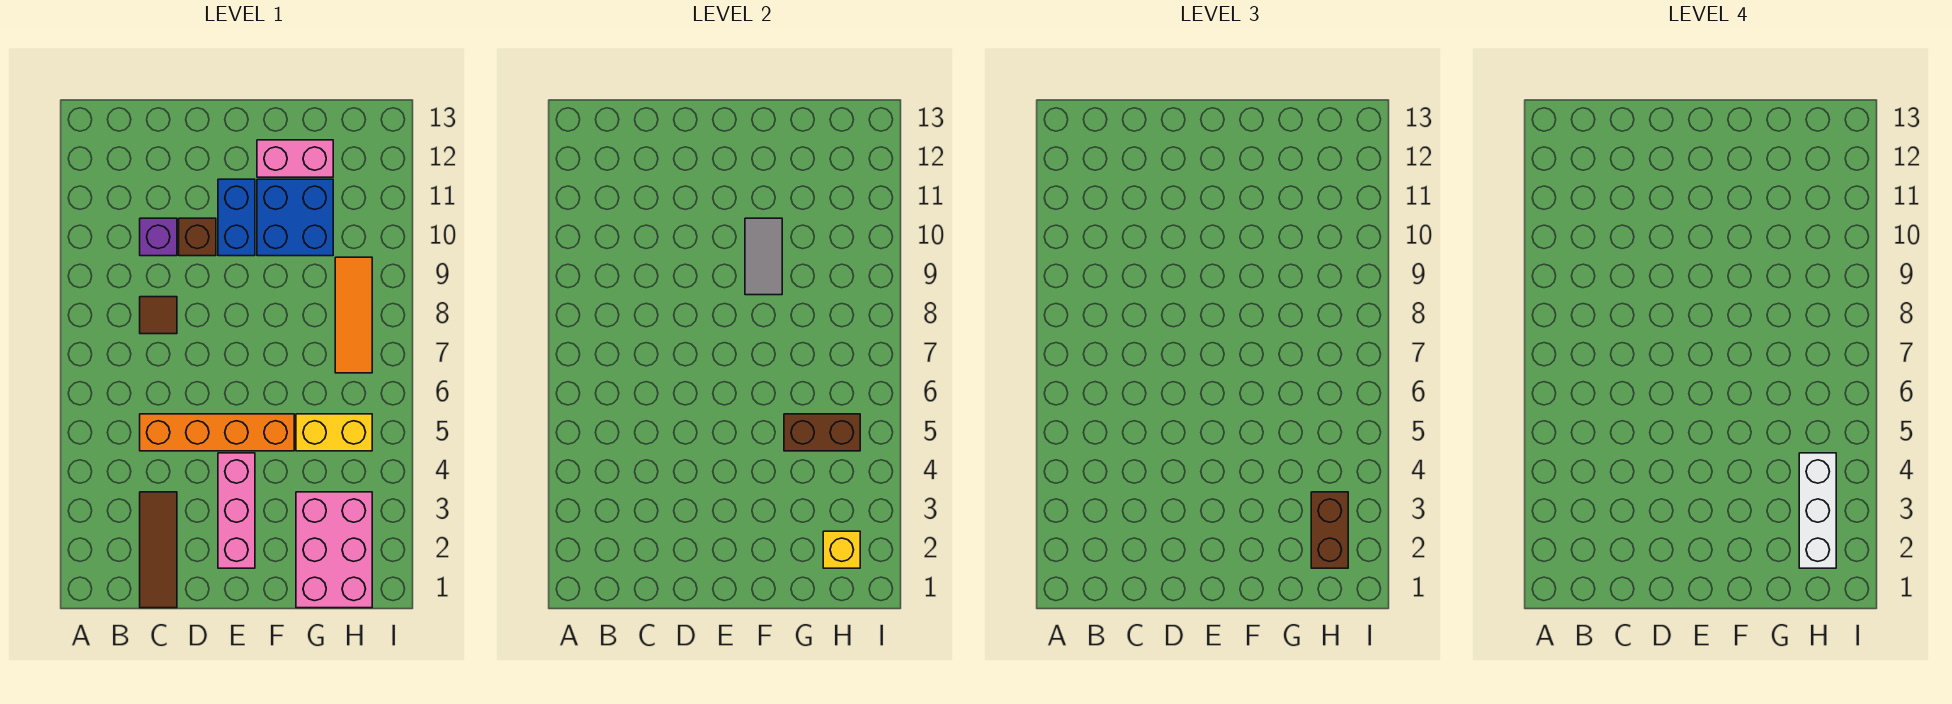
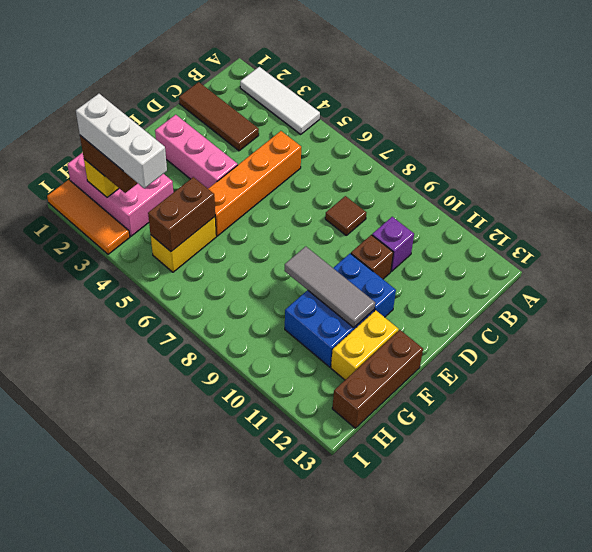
none -> white 1x3 tile [240,67,320,134]
grey 1x2 tile [745,218,782,295] -> grey 1x3 tile [284,246,375,327]
pink 1x2 brick [257,140,333,177] -> yellow 1x2 brick [331,310,399,380]
none -> brown 1x3 brick [332,330,423,428]
orange 1x3 tile [335,257,372,373] -> orange 1x3 tile moved to [47,180,130,254]

